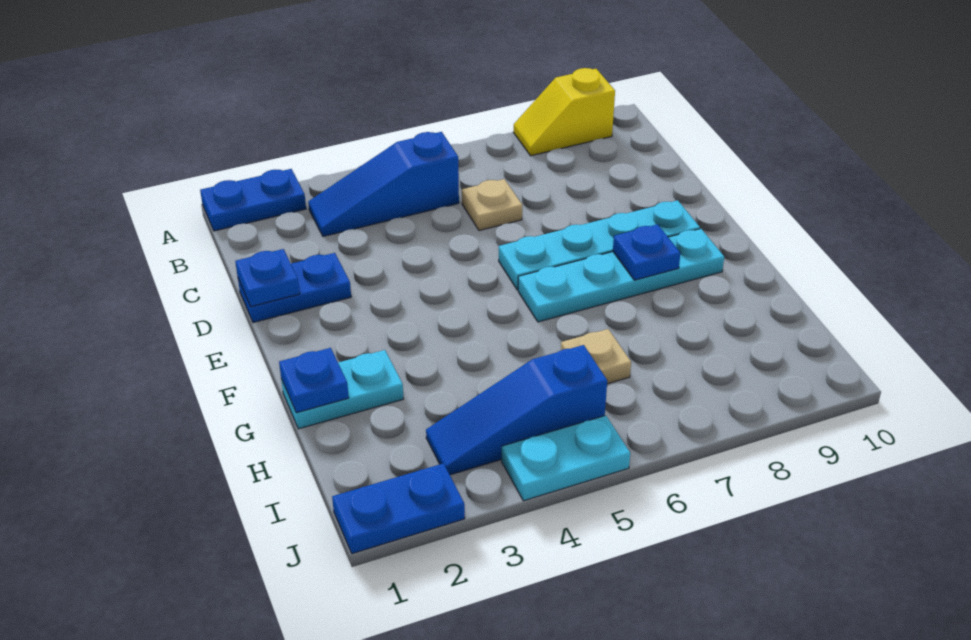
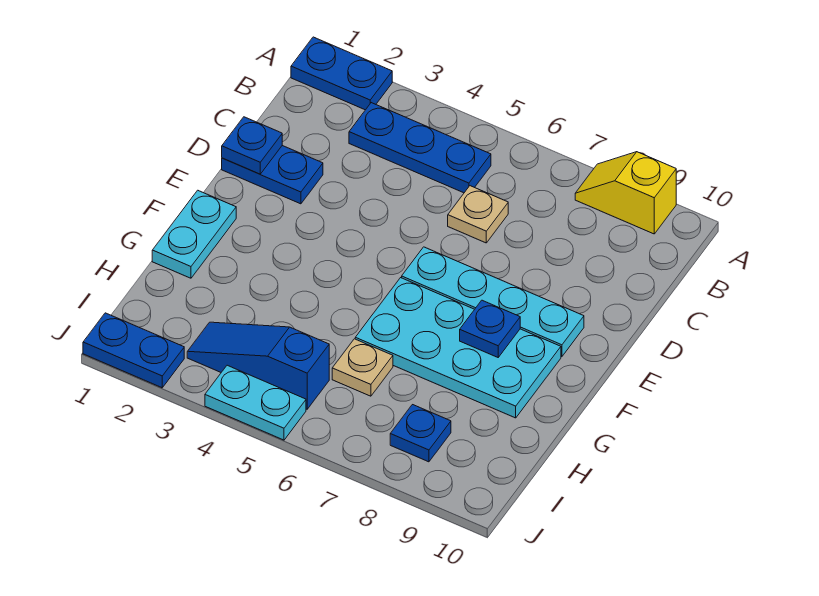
blue 1x3 slope [308,132,459,236] -> blue 1x3 plate [349,103,491,193]
cyan 1x4 plate [518,229,724,322] -> cyan 2x4 plate [355,278,561,418]
cyan 1x2 plate [281,350,403,429] -> cyan 1x2 plate turned to [152,190,236,278]
blue 1x1 plate [279,348,349,413] -> blue 1x1 plate moved to [390,405,451,462]

